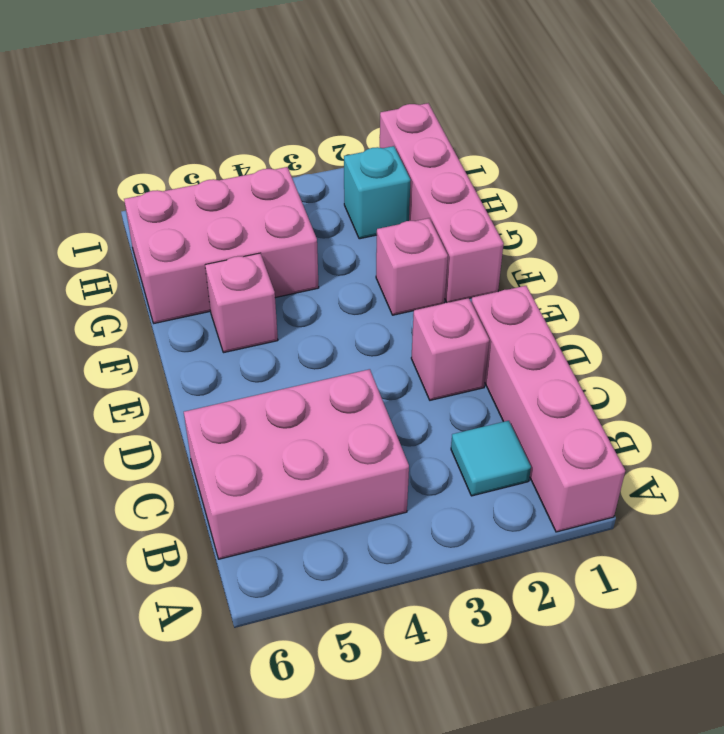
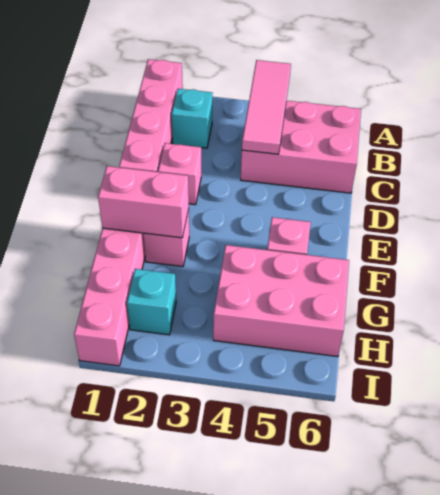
none -> pink 1x3 tile [242,60,291,154]
cyan 1x1 tile [451,421,531,496] -> cyan 1x1 brick [172,89,213,148]
none -> pink 1x2 brick [98,166,189,238]

